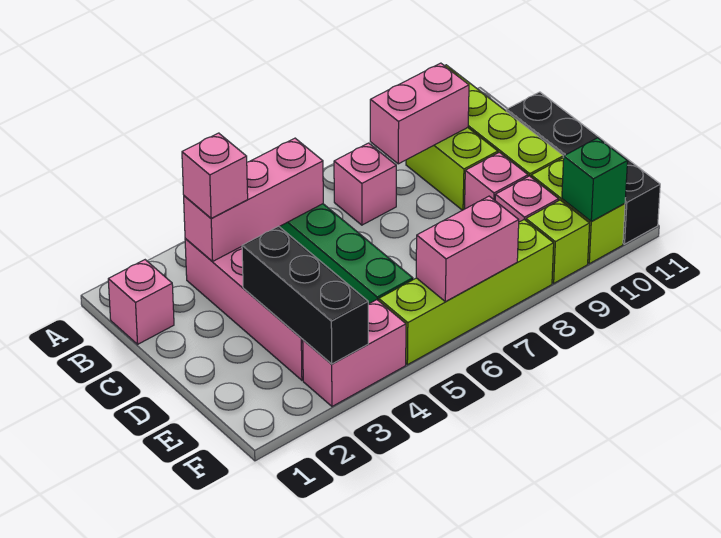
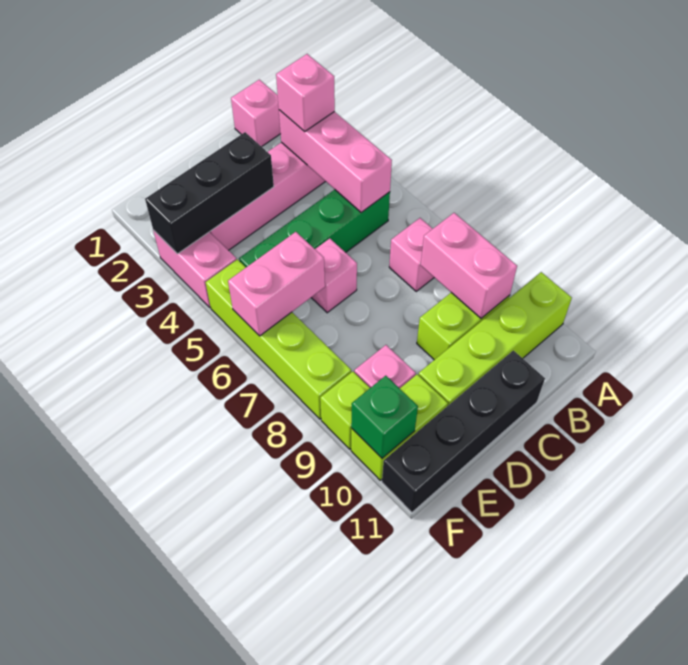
pink 1x1 brick [465,152,528,209] -> pink 1x1 brick moved to [311,238,357,313]
pink 1x2 brick [416,196,519,302] -> pink 1x2 brick turned to [228,232,325,336]

